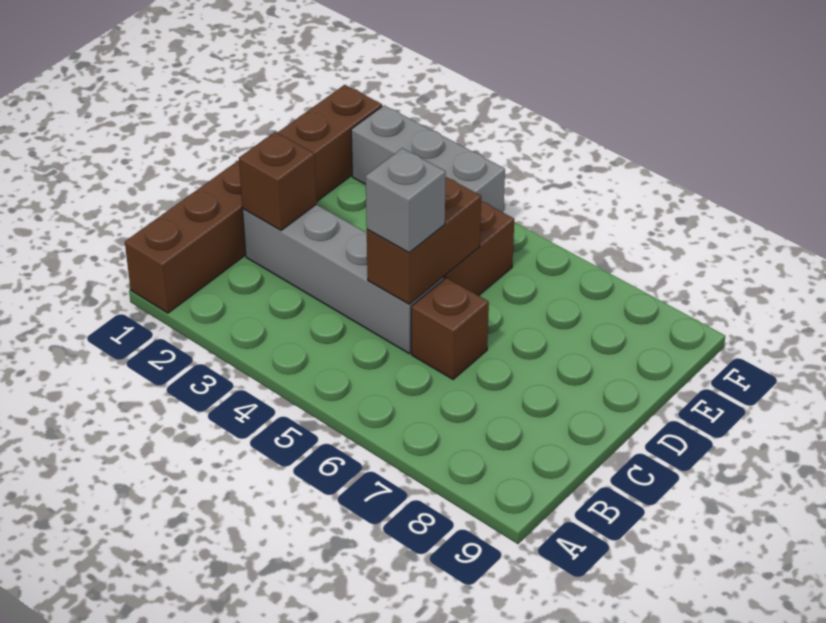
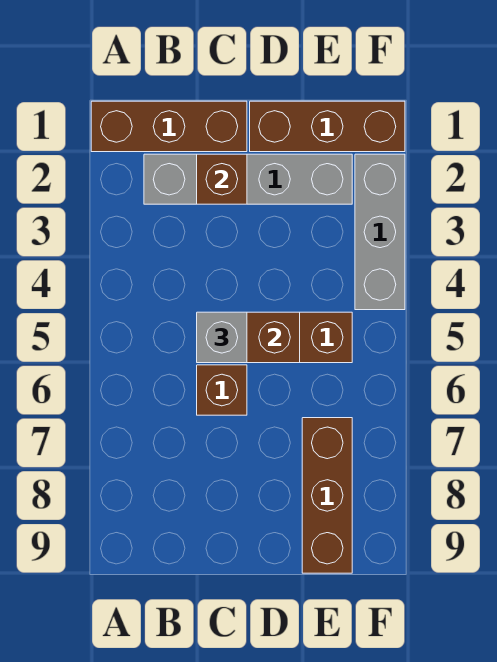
grey 1x4 brick [242,205,444,353] -> grey 1x4 brick turned to [144,154,352,204]
none -> brown 1x3 brick [302,418,352,573]

